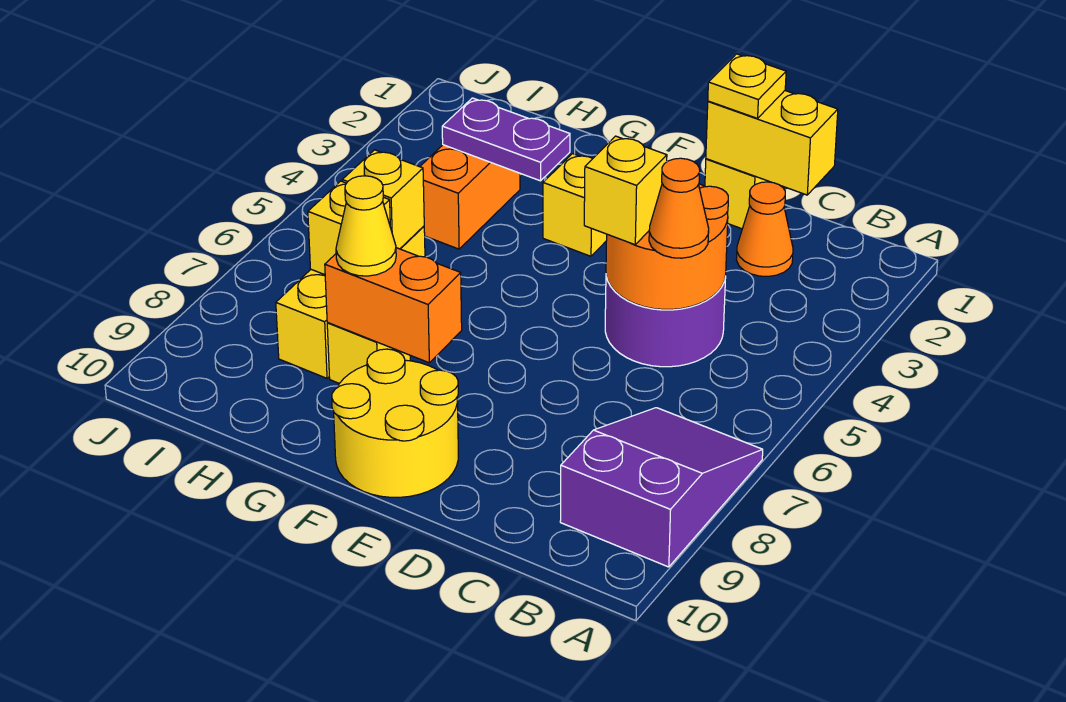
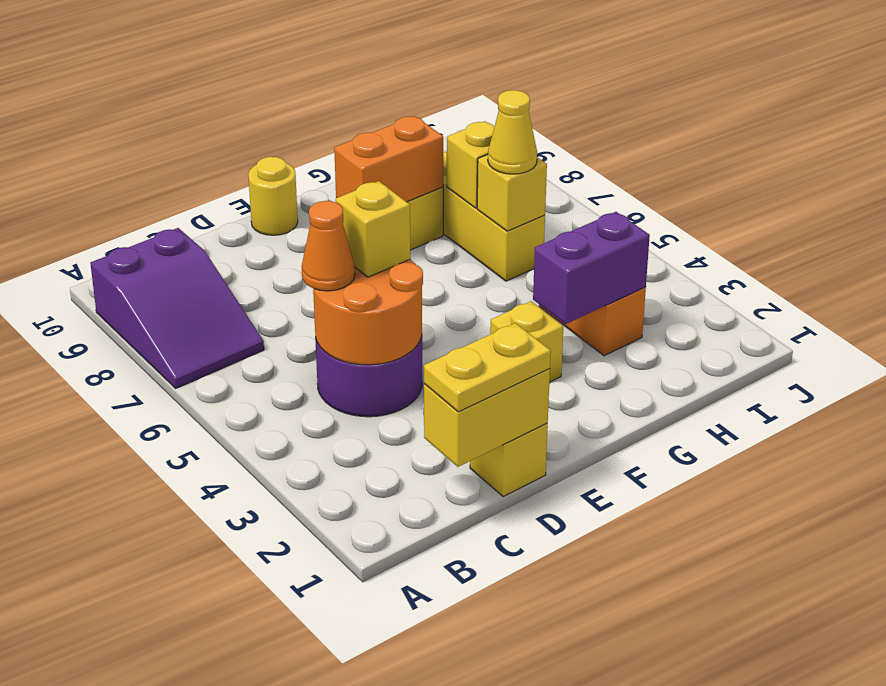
orange 1x1 cone [737,182,793,276] -> none
yellow 1x1 plate [708,54,786,118] -> yellow 1x2 plate [424,323,551,412]
yellow 2x2 round brick [332,349,458,497] -> yellow 1x1 round brick [248,157,298,235]
purple 1x2 plate [442,98,570,181] -> purple 1x2 brick [533,212,650,324]
yellow 1x1 cone [336,176,396,276] -> yellow 1x1 cone moved to [488,90,537,174]

